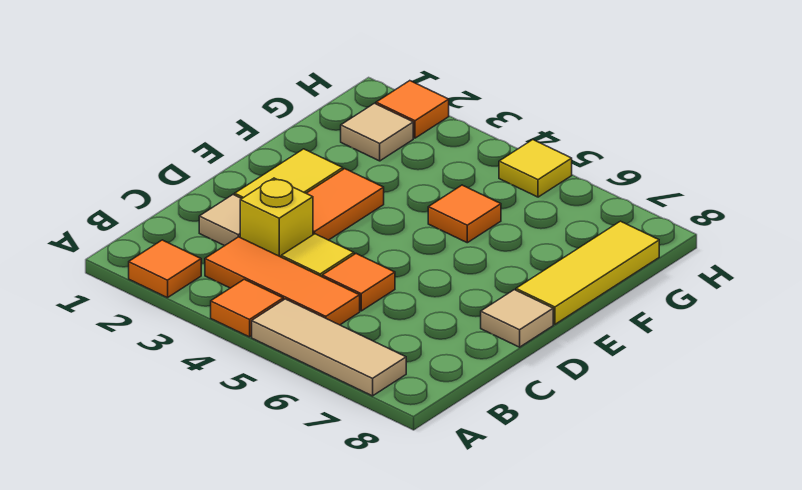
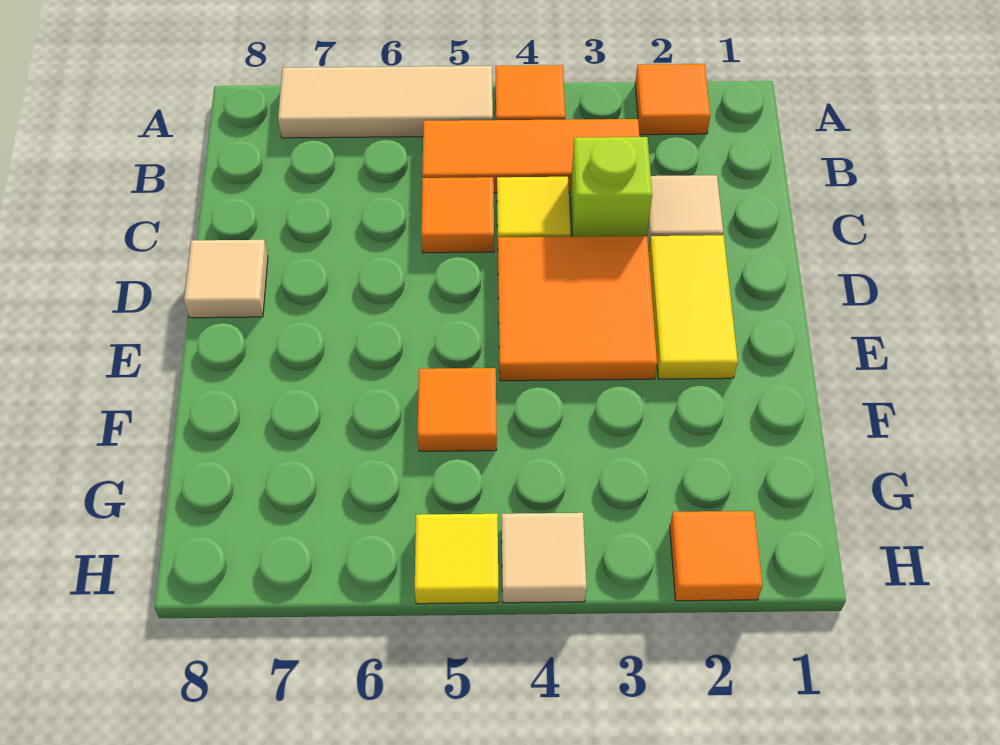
yellow 1x1 brick [240,178,313,257] -> lime 1x1 brick [571,137,652,237]
orange 1x2 tile [306,169,384,240] -> orange 2x2 tile [498,236,657,381]
yellow 1x3 tile [516,221,659,324] -> none
tan 1x1 tile [341,103,413,161] -> tan 1x1 tile moved to [502,513,587,603]

